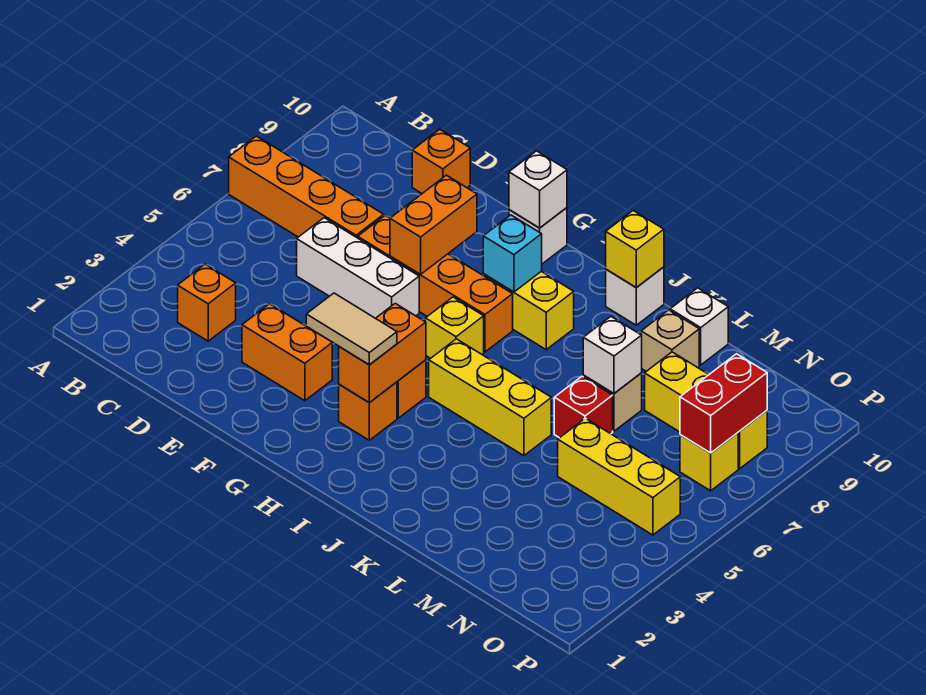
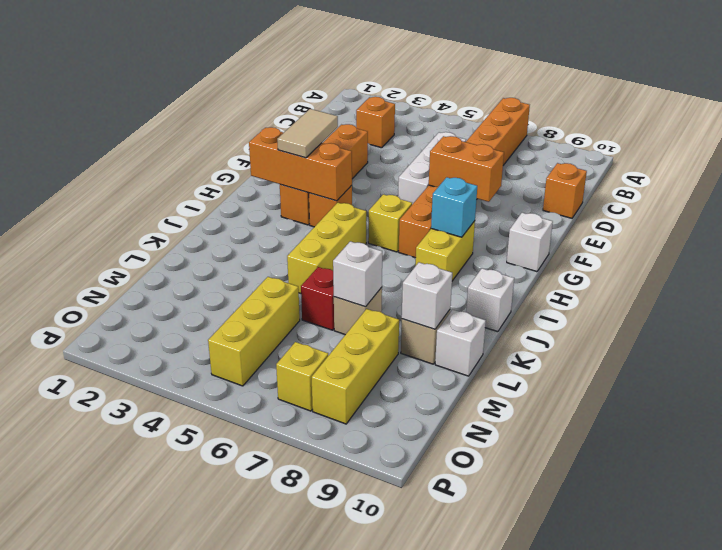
white 1x1 brick [509,151,567,228] -> white 1x1 brick moved to [402,262,452,329]
orange 1x2 brick [339,303,426,403] -> orange 1x3 brick [249,127,352,201]
yellow 1x1 brick [606,211,664,288] -> none
red 1x2 brick [680,354,767,453] -> none

